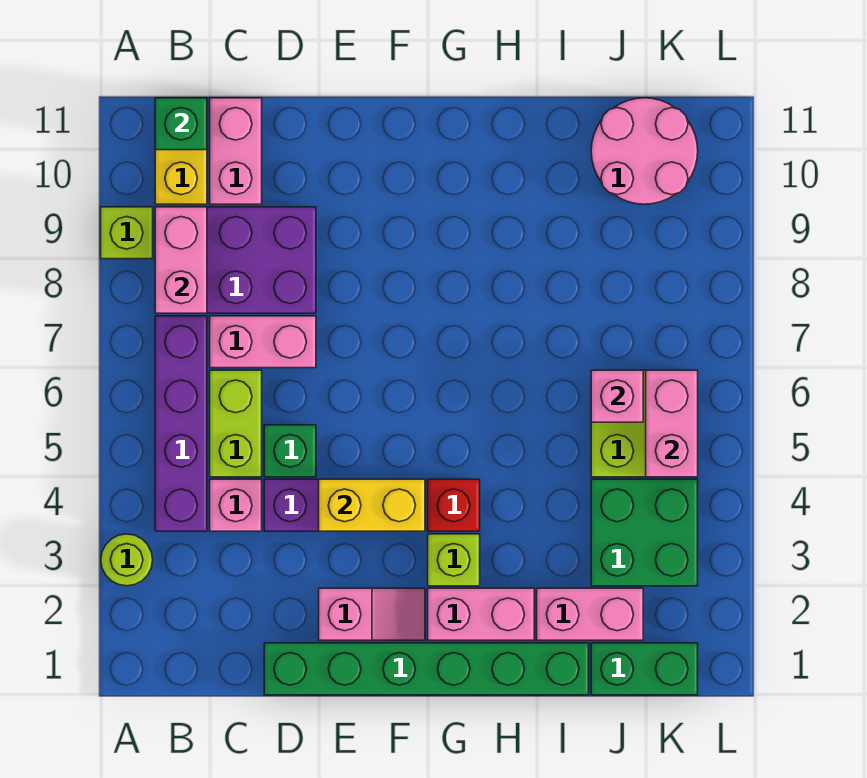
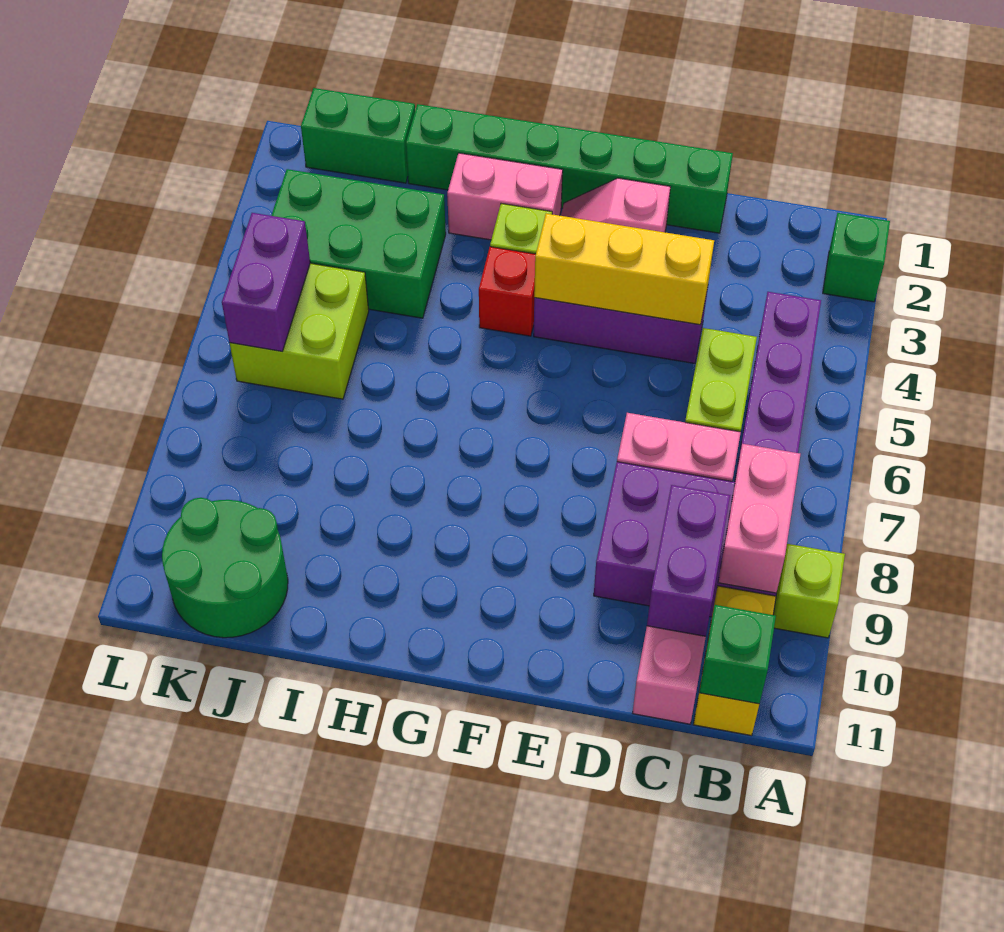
lime 1x1 round brick [101,534,153,586] -> none
pink 1x1 brick [210,479,262,531] -> none
none -> purple 1x2 brick [647,485,730,636]
green 1x1 brick [264,425,316,477] -> green 1x1 brick moved to [823,213,890,302]
yellow 1x2 brick [319,479,425,531] -> yellow 1x3 brick [534,213,714,325]
pink 1x2 brick [537,588,643,640] -> none
green 2x2 brick [591,479,698,586] -> green 2x3 brick [271,169,446,318]
pink 1x1 brick [591,370,643,422] -> none
pink 2x2 round brick [591,98,698,204] -> green 2x2 round brick [162,498,288,638]
pink 1x2 brick [646,370,698,477] -> purple 1x2 brick [222,213,310,351]

